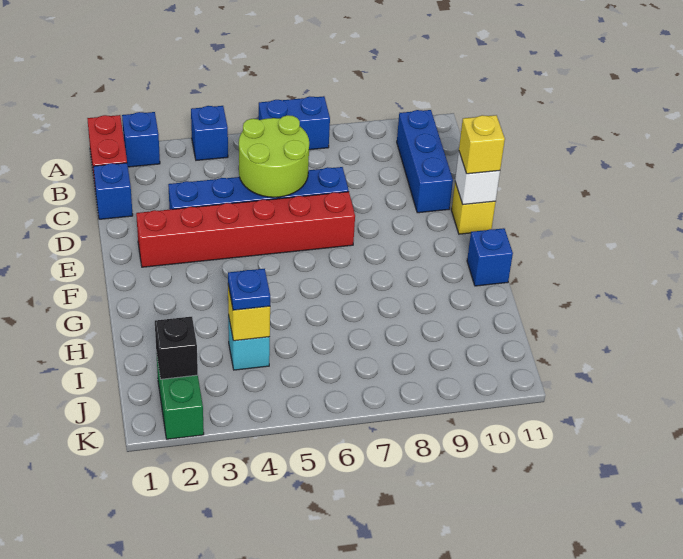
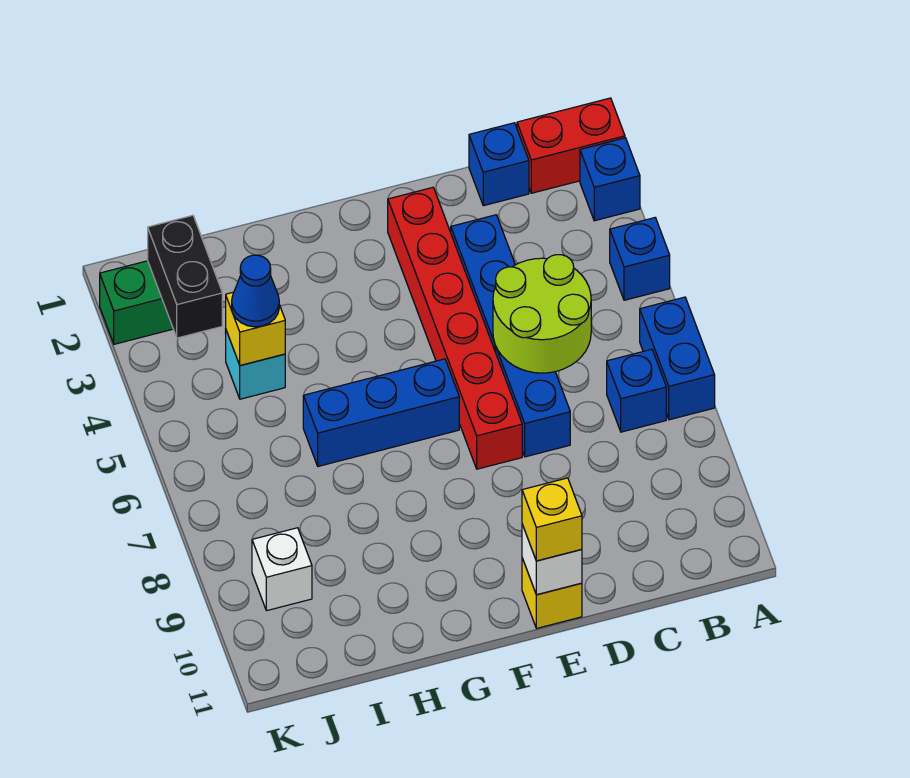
blue 1x3 brick [397,110,453,213] -> blue 1x3 brick moved to [303,359,459,466]
blue 1x1 brick [467,228,513,286] -> blue 1x1 brick moved to [607,349,666,432]
blue 1x1 plate [228,269,270,310] -> blue 1x1 cone [232,255,279,327]
black 1x1 brick [155,317,198,379] -> black 1x2 brick [148,215,222,338]
none -> white 1x1 brick [252,528,312,611]

